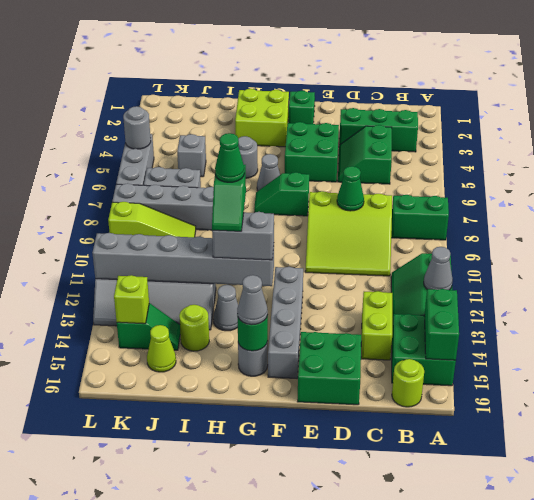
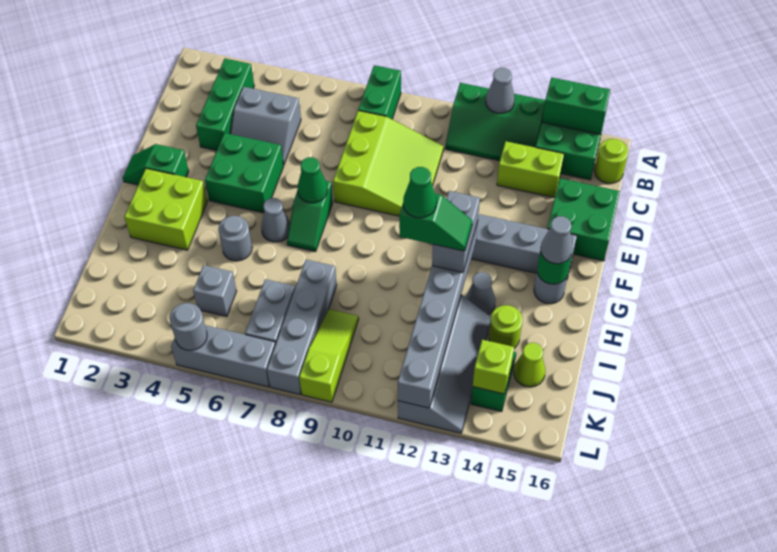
green 2x2 slope [338,125,392,184] -> grey 2x2 slope [230,87,301,165]
green 1x1 cone [337,166,364,211] -> green 1x1 cone moved to [297,157,328,203]

